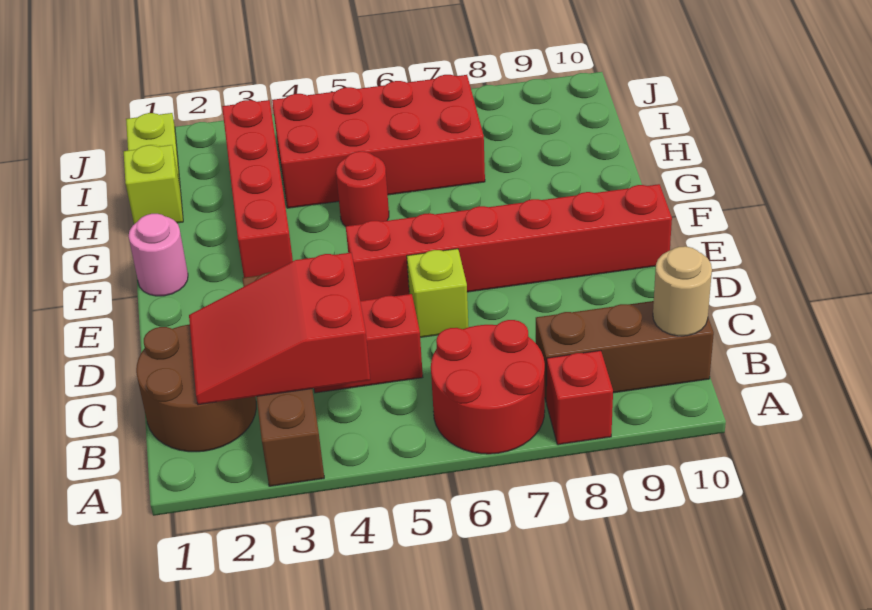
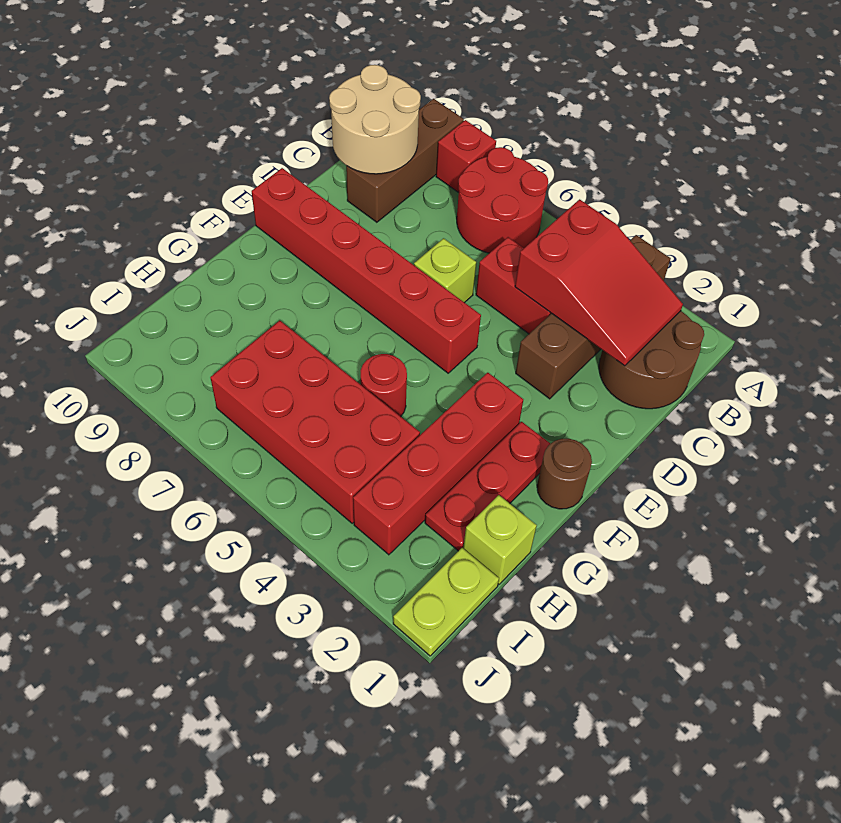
brown 1x3 brick [536,301,714,402] -> brown 1x3 brick turned to [346,99,464,222]
tan 1x1 round brick [653,246,712,336] -> tan 2x2 round brick [329,65,421,174]
pink 1x1 round brick [129,214,188,296] -> brown 1x1 round brick [537,439,592,509]
none -> red 1x3 plate [425,422,550,551]

